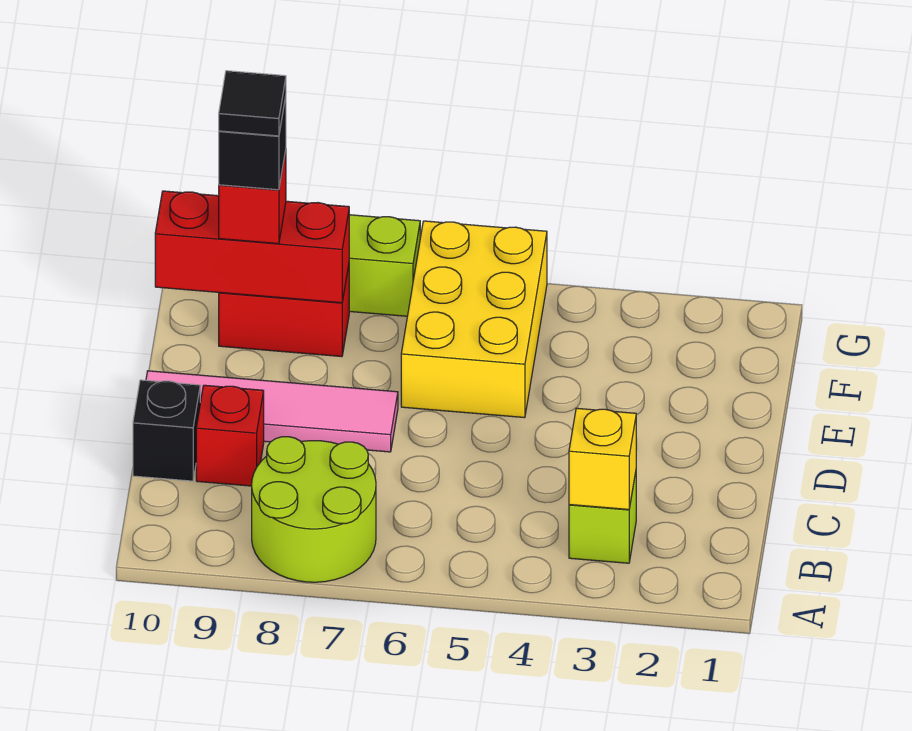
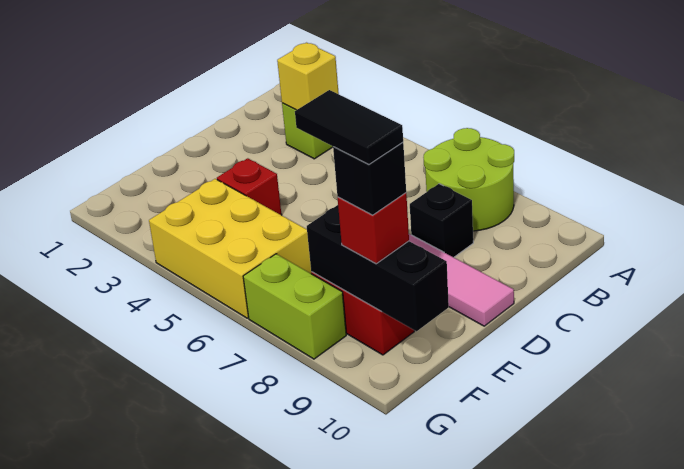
red 1x1 brick [196,385,264,486] -> red 1x1 brick moved to [217,158,282,215]
black 1x1 brick [133,380,200,481] -> black 1x1 brick moved to [410,184,473,257]
yellow 2x3 brick [401,221,547,418] -> yellow 2x3 brick turned to [149,179,312,318]
red 1x3 brick [155,191,349,303] -> black 1x3 brick [307,205,449,331]
black 1x1 tile [219,71,286,136] -> black 1x2 tile [295,90,403,164]

